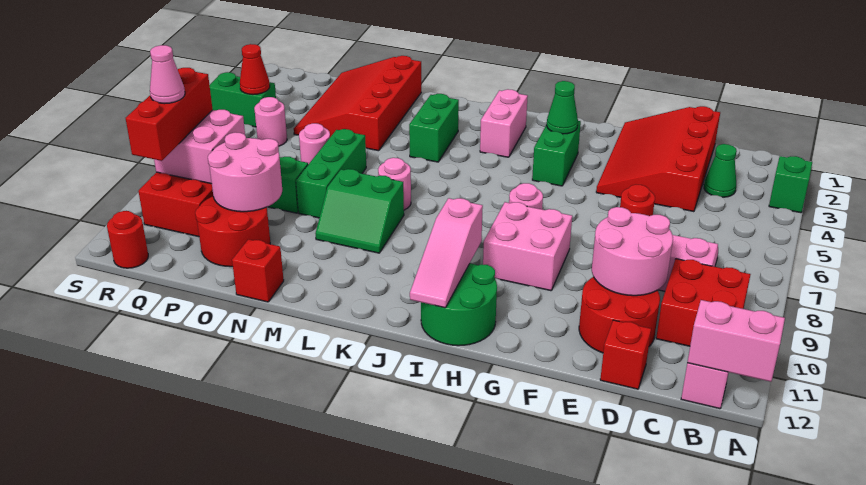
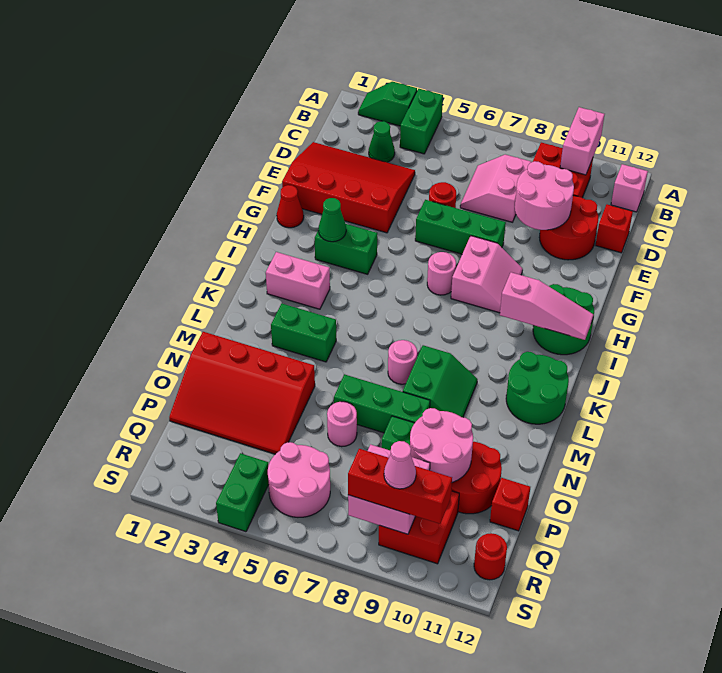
none -> green 1x2 brick [400,89,443,154]
pink 1x2 brick [687,300,785,382] -> pink 1x2 brick moved to [560,107,605,175]
red 3x4 slope [596,106,720,212] -> red 3x4 slope turned to [282,142,415,233]
none -> green 1x3 brick [415,200,506,254]
pink 2x2 brick [483,202,572,291] -> pink 2x2 slope [451,236,523,313]
none -> green 2x2 round brick [506,352,569,424]
red 1x1 brick [232,239,284,302] -> red 1x1 brick moved to [490,478,530,531]
pink 1x1 round brick [254,97,287,146] -> pink 2x2 round brick [268,442,330,517]
red 1x1 cone [240,44,270,95] -> red 1x1 cone moved to [277,185,304,228]

